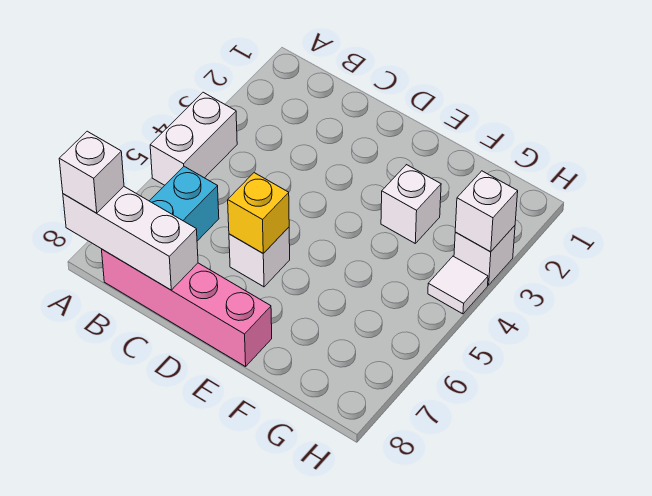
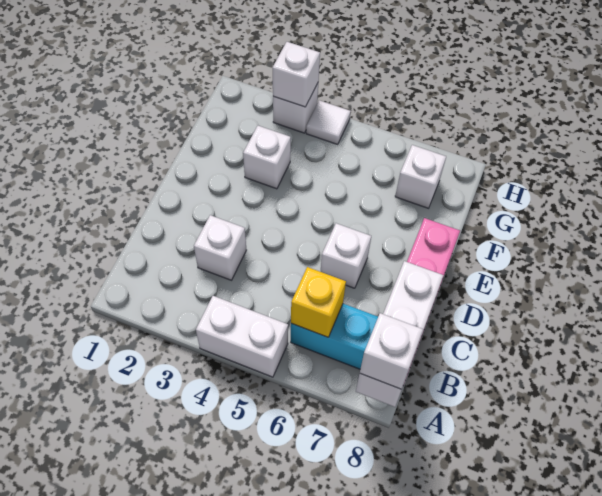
none -> white 1x1 brick [194,215,246,280]
yellow 1x1 brick [228,173,289,253] -> yellow 1x1 brick moved to [291,267,346,337]
none -> white 1x1 brick [395,145,446,208]

